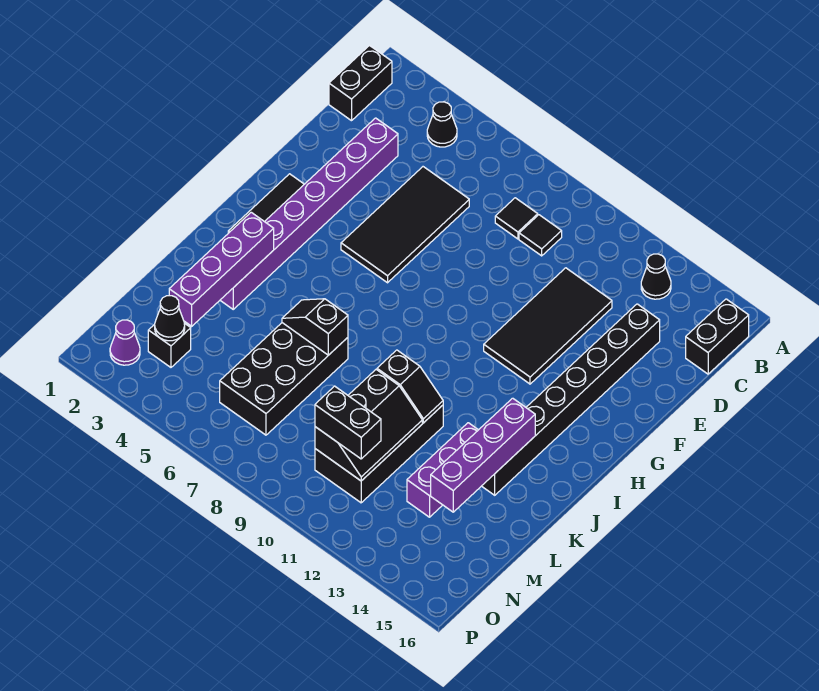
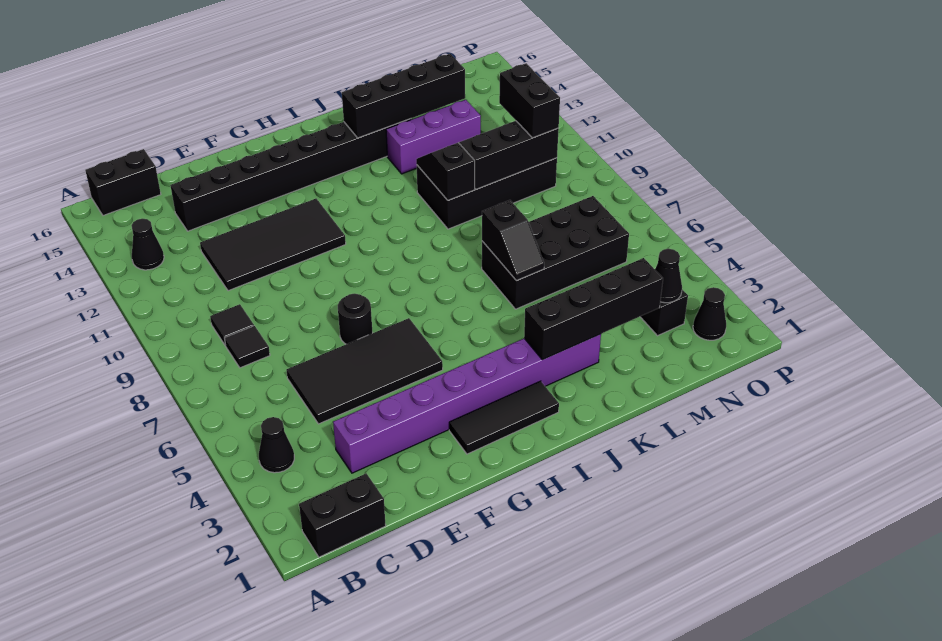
none -> black 1x1 round brick [338,294,373,344]
purple 1x4 brick [169,212,274,326] -> black 1x4 brick [524,258,663,360]
purple 1x4 brick [431,398,535,512] -> black 1x4 brick [342,54,465,138]
purple 1x1 cone [110,320,140,365] -> black 1x1 cone [693,287,726,340]

